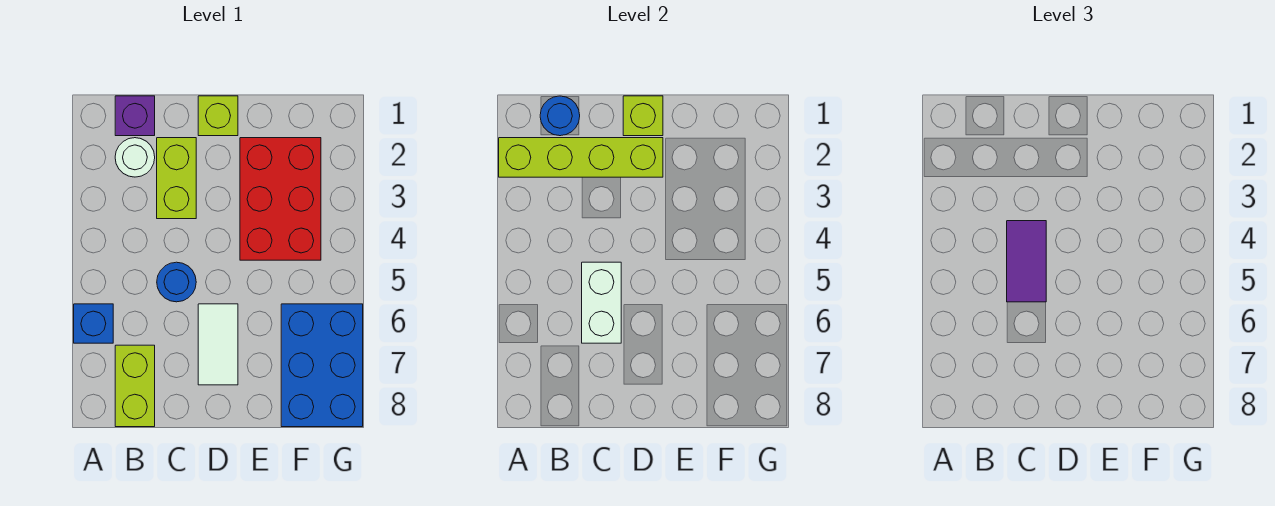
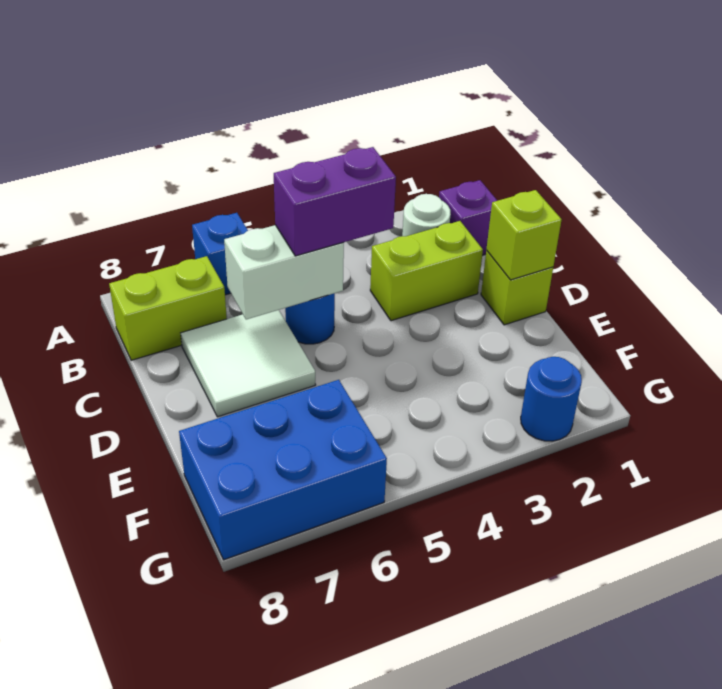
lime 1x4 brick [499,138,663,177] -> none
blue 1x1 round brick [540,96,580,136] -> blue 1x1 round brick moved to [521,357,582,441]
purple 1x2 tile [1007,221,1046,302] -> purple 1x2 brick [274,147,396,256]
white 1x2 tile [198,304,238,385] -> white 2x2 tile [181,310,316,417]
red 2x3 brick [240,138,321,260] -> none

